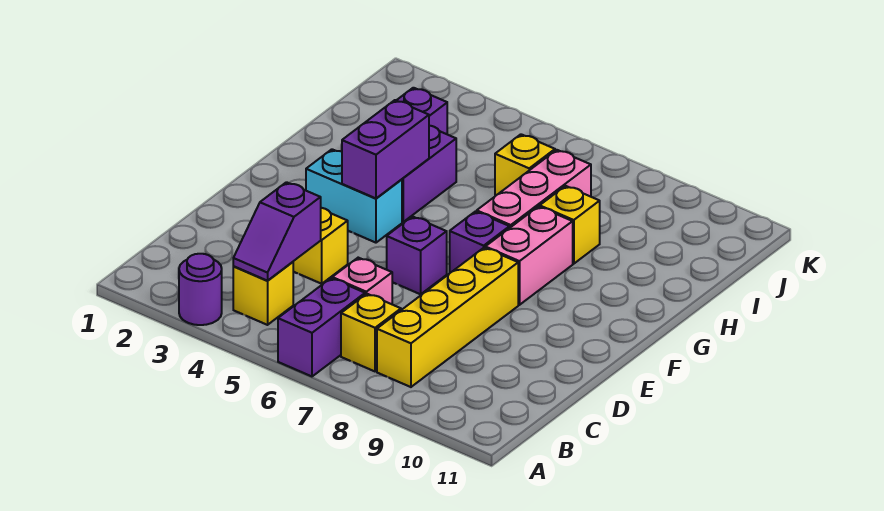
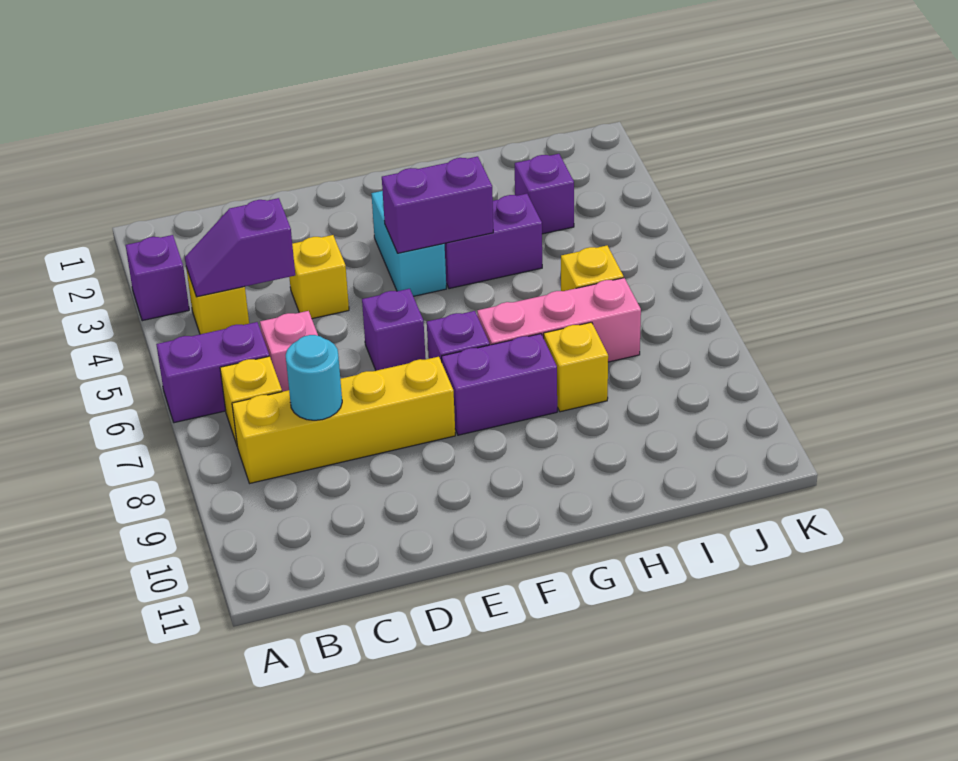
purple 1x1 round brick [179,254,222,325] -> purple 1x1 brick [126,235,189,321]
none -> cyan 1x1 round brick [286,335,342,420]
pink 1x2 brick [485,207,573,305] -> purple 1x2 brick [442,334,557,435]

